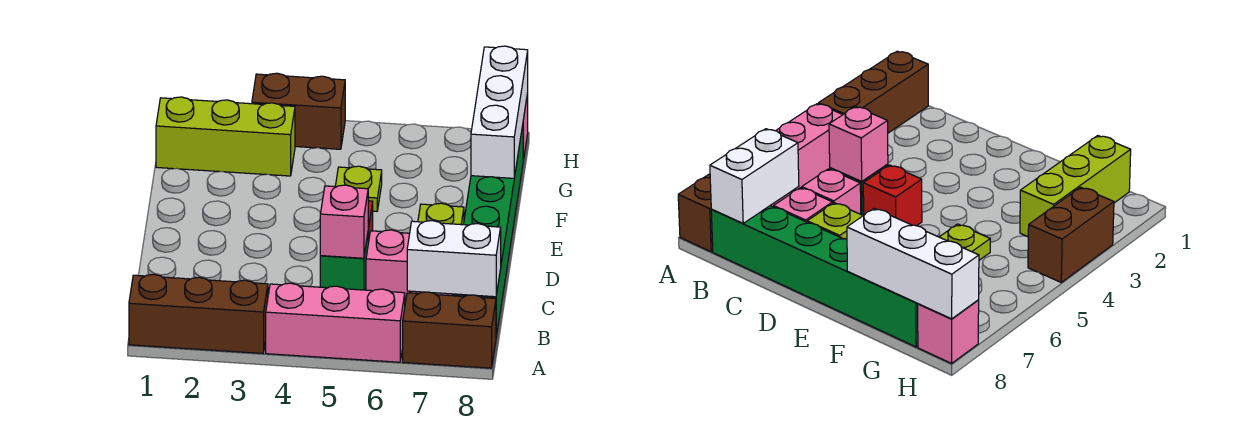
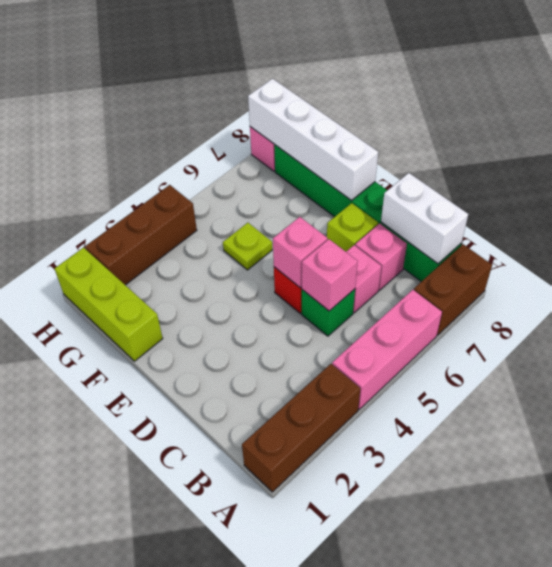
white 1x2 brick [407,221,501,297] -> white 1x2 brick turned to [381,173,468,264]
none -> pink 1x1 brick [273,217,328,288]
white 1x3 brick [471,46,528,178] -> white 1x4 brick [248,79,378,201]
lime 1x3 brick [156,97,295,176] -> lime 1x3 brick turned to [55,248,163,361]
brown 1x2 brick [252,73,345,149] -> brown 1x3 brick [85,185,197,285]

